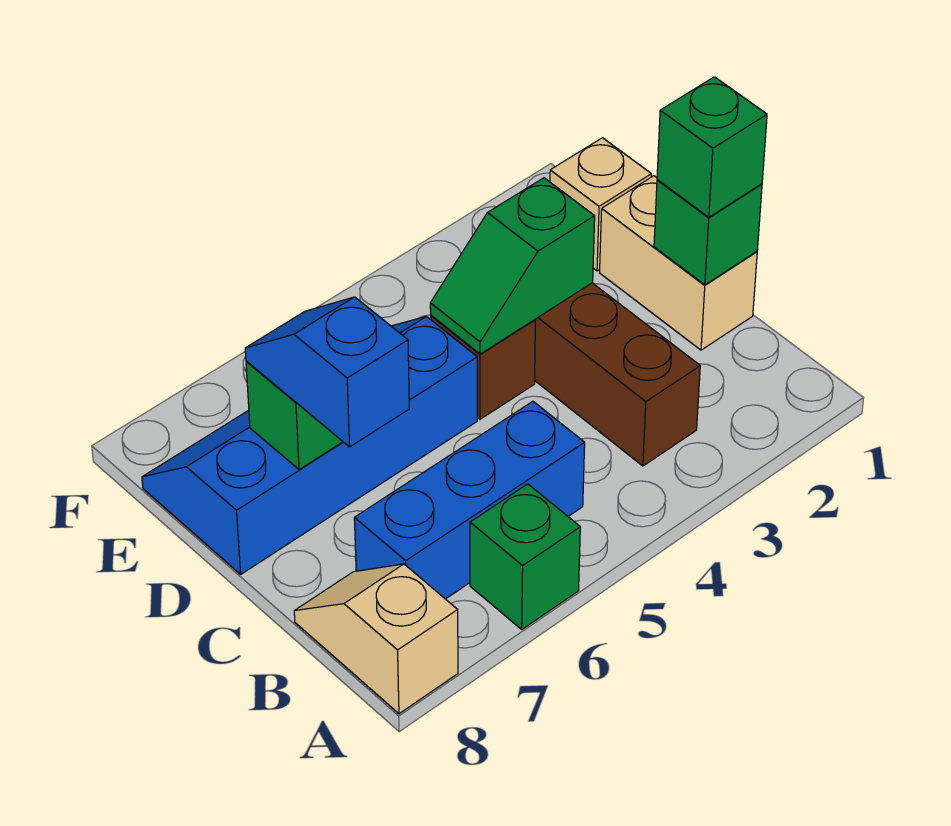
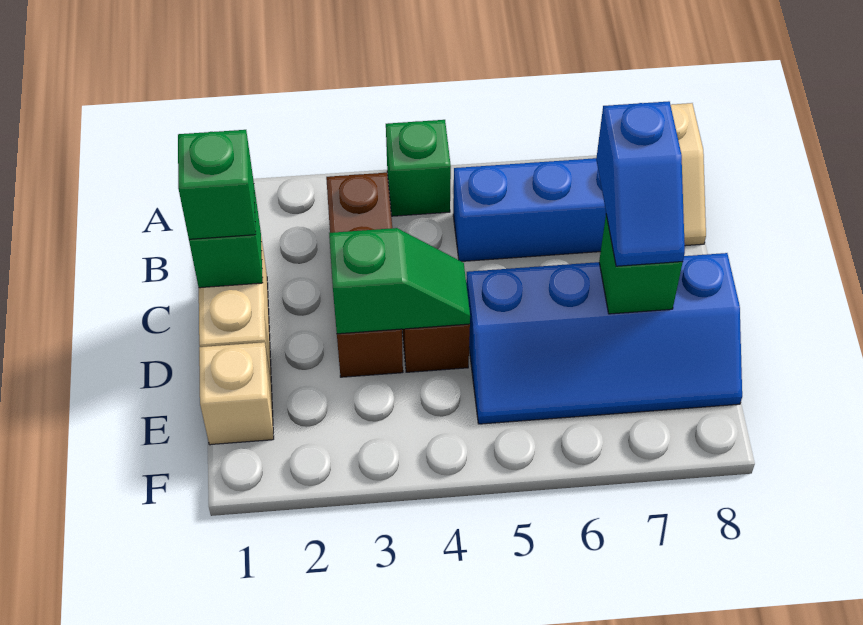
green 1x1 brick [470,484,580,629] -> green 1x1 brick moved to [386,120,451,216]

